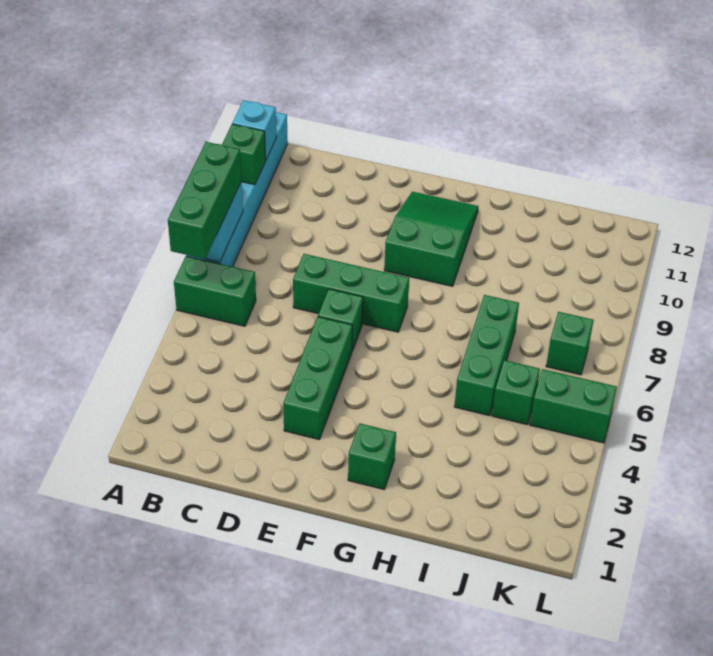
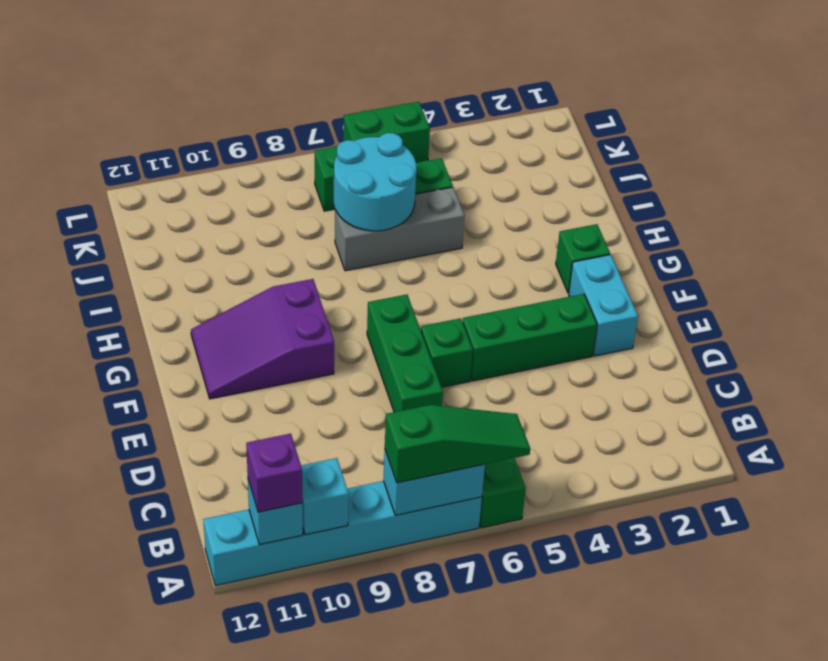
green 1x3 brick [168,142,242,259] -> green 1x3 slope [385,405,530,483]
green 1x1 brick [222,124,266,185] -> cyan 1x1 brick [301,458,349,535]
none -> purple 1x1 brick [246,434,302,512]
none -> cyan 1x2 brick [569,255,638,356]
green 2x3 slope [384,192,478,286] -> purple 2x3 slope [191,279,334,399]
green 1x3 brick [454,295,519,416] -> grey 1x3 brick [335,187,465,271]
none -> cyan 2x2 round brick [334,133,416,231]
green 1x2 brick [530,369,617,443] -> green 1x2 brick turned to [343,102,430,163]

